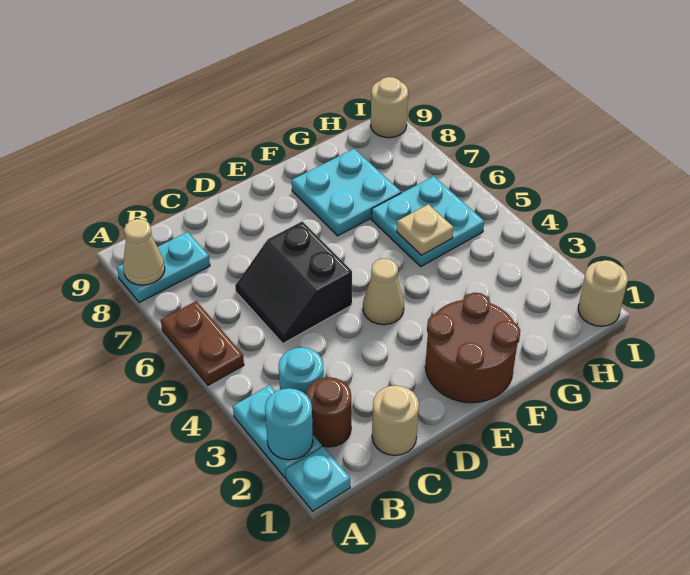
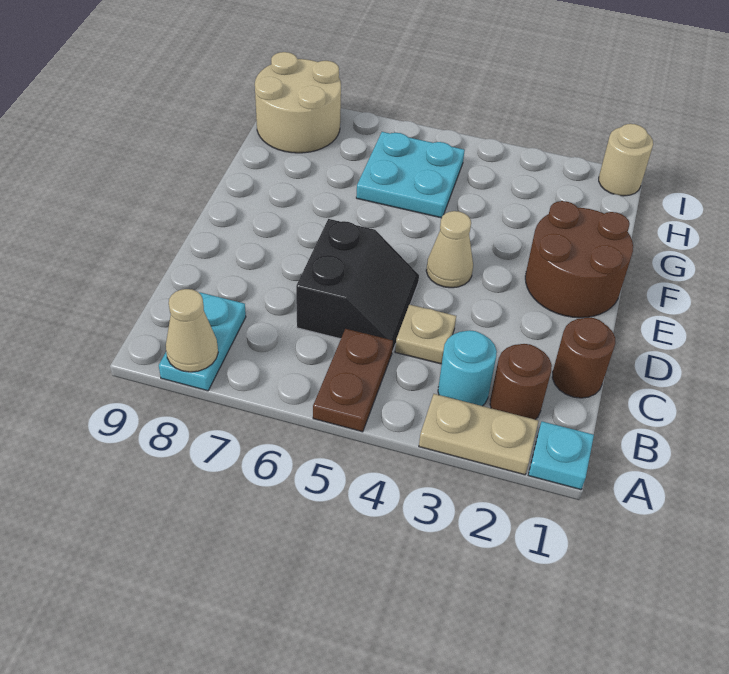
cyan 1x2 plate [233,385,322,478] -> tan 1x2 plate [419,394,539,475]
cyan 1x1 round brick [265,388,313,460] -> none
brown 1x2 plate [161,301,244,385] -> brown 1x2 plate turned to [313,329,393,432]
tan 1x1 round brick [372,385,419,455] -> brown 1x1 round brick [552,317,615,398]
black 2x2 slope [235,221,352,343] -> black 2x2 slope turned to [296,219,419,351]
cyan 2x2 plate [292,149,401,236] -> none
tan 1x1 plate [397,204,453,255] -> tan 1x1 plate moved to [395,305,456,364]
tan 1x1 round brick [371,77,408,138] -> tan 2x2 round brick [255,52,341,153]

